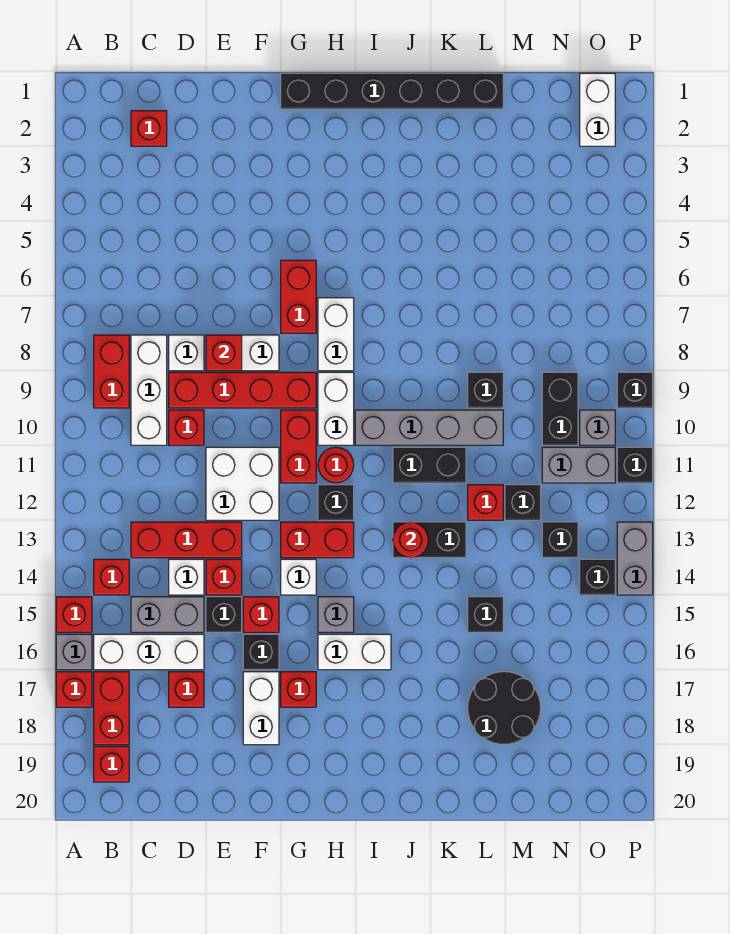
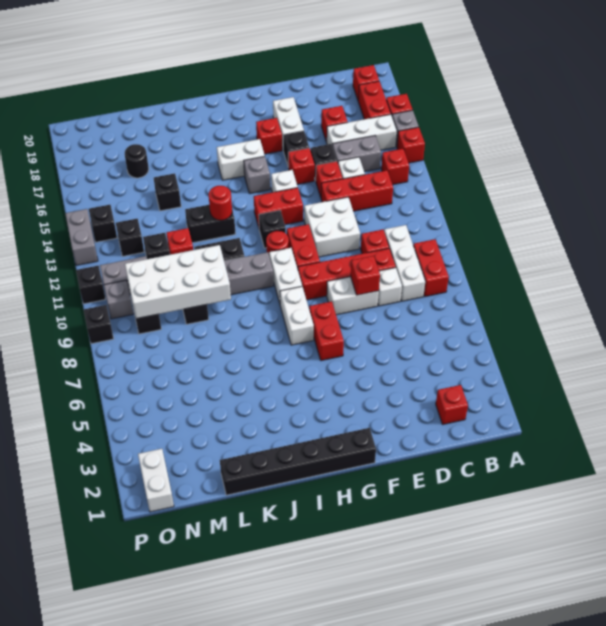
none -> white 2x4 brick [125,245,231,319]
black 2x2 round brick [468,672,541,745] -> black 1x1 round brick [125,144,149,178]

